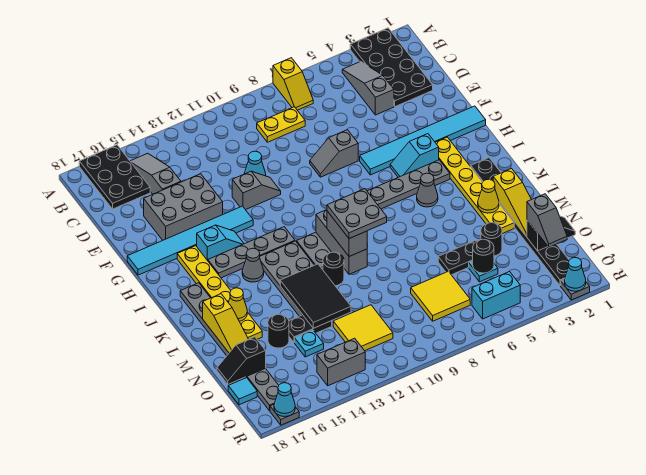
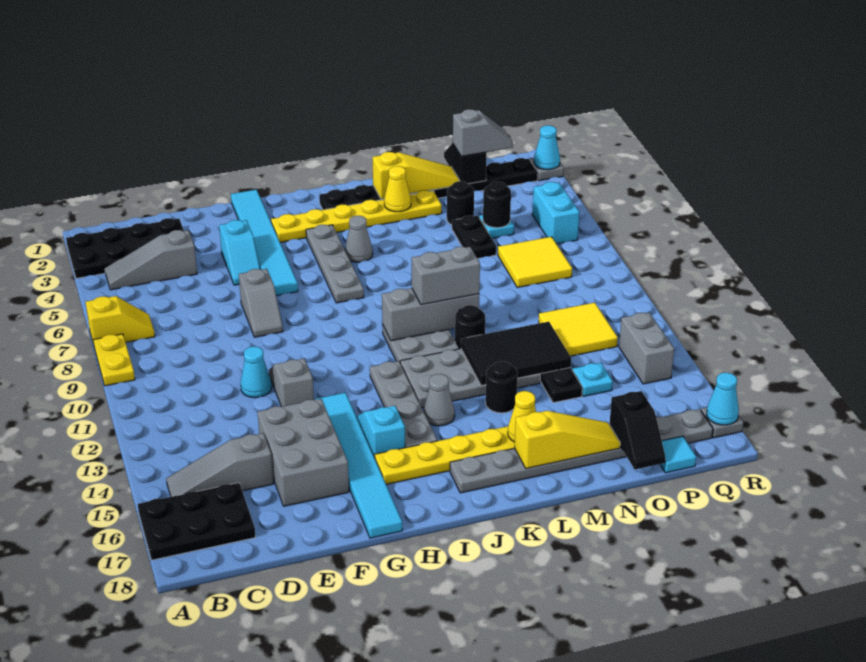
yellow 1x2 plate [257,107,305,142] -> yellow 1x2 plate moved to [93,334,135,386]
cyan 1x2 slope [390,134,439,177] -> cyan 1x2 slope moved to [219,220,260,285]
grey 2x2 plate [327,189,387,239] -> none
black 1x1 round brick [268,314,289,348] -> black 1x1 round brick moved to [485,361,518,413]

